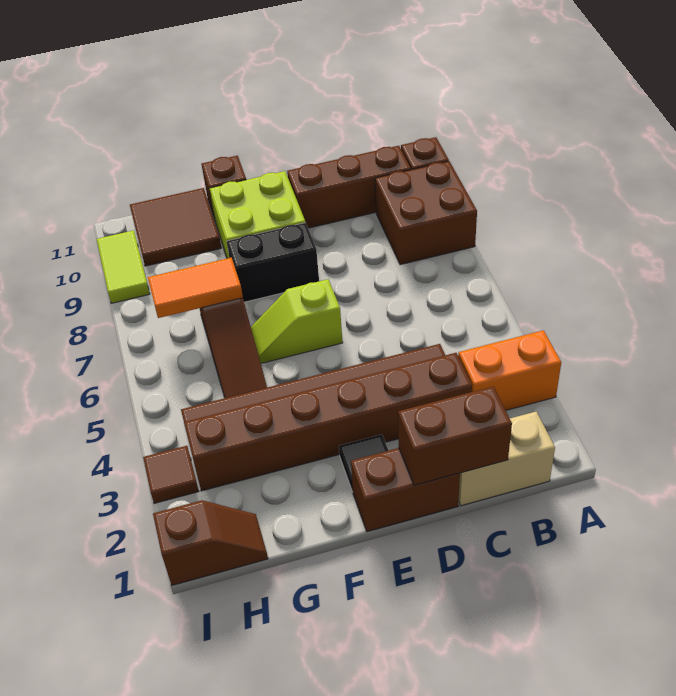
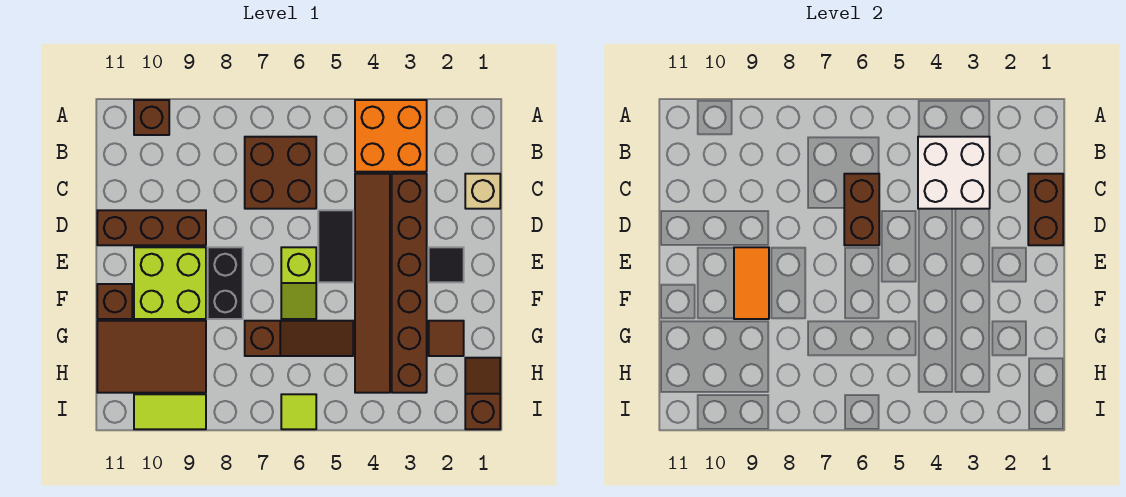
orange 1x2 brick [458,330,561,410] -> orange 2x2 brick [355,100,427,172]
brown 2x2 brick [375,161,477,265] -> brown 2x2 brick moved to [245,137,316,209]
tan 1x2 brick [458,412,555,506] -> tan 1x1 brick [465,174,500,209]
none -> white 2x2 brick [918,137,990,209]
brown 1x3 brick [287,146,411,228] -> brown 1x3 brick turned to [97,210,206,245]
brown 1x2 brick [351,448,460,532] -> brown 1x2 brick moved to [844,174,879,245]
none -> black 1x2 tile [318,210,353,282]
orange 1x2 tile [148,258,243,318] -> orange 1x2 tile moved to [734,247,769,319]
brown 2x2 tile [130,188,221,266] -> brown 2x3 tile [97,321,206,393]
brown 1x1 tile [143,446,199,503] -> brown 1x1 tile moved to [429,321,464,356]
none -> lime 1x1 tile [281,394,316,429]

